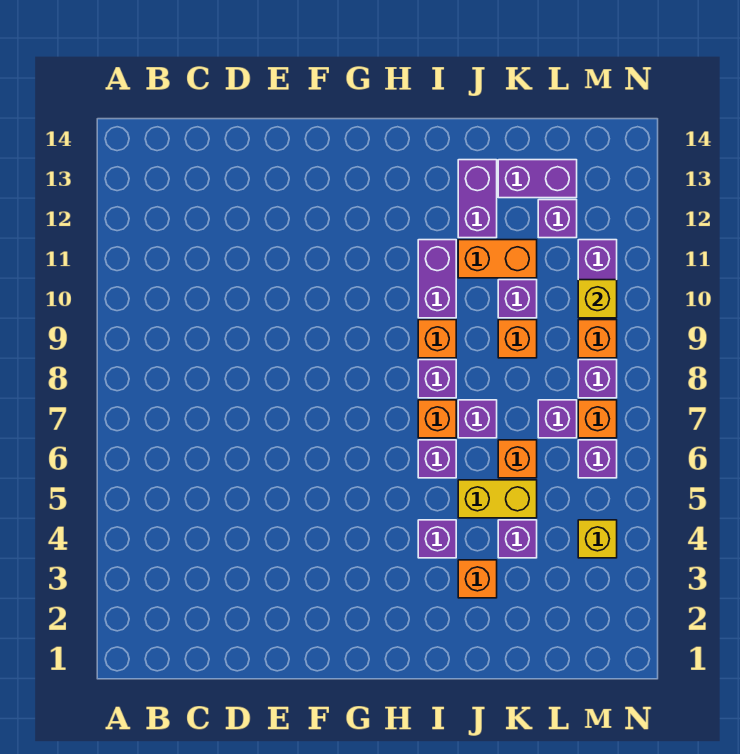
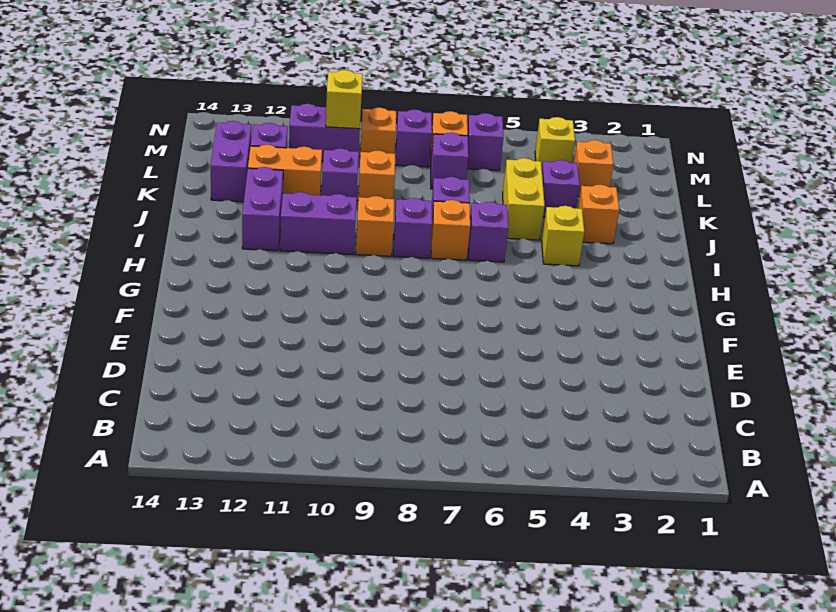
purple 1x1 brick [418,520,456,558] -> yellow 1x1 brick [542,206,584,266]
orange 1x2 brick [458,240,537,278] -> orange 1x2 brick turned to [248,145,322,195]
purple 1x2 brick [458,160,497,238] -> purple 1x2 brick turned to [242,167,283,251]
orange 1x1 brick [498,440,537,478] -> orange 1x1 brick moved to [574,140,613,197]

